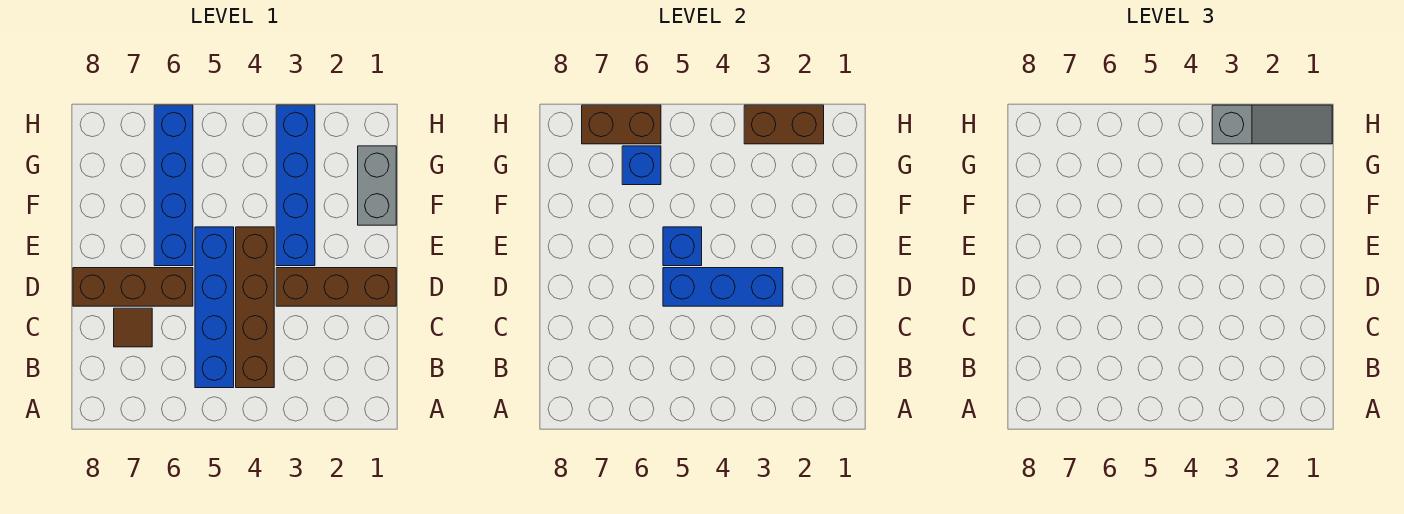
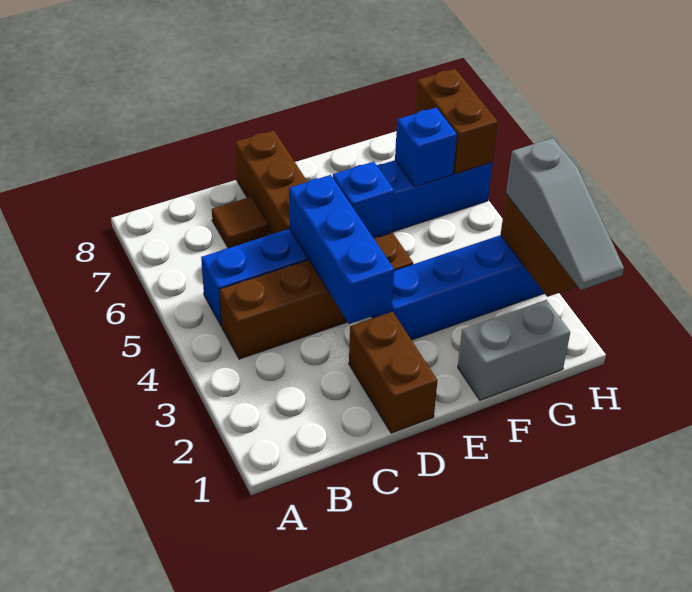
brown 1x3 brick [276,268,396,306] -> brown 1x2 brick [349,312,438,433]

